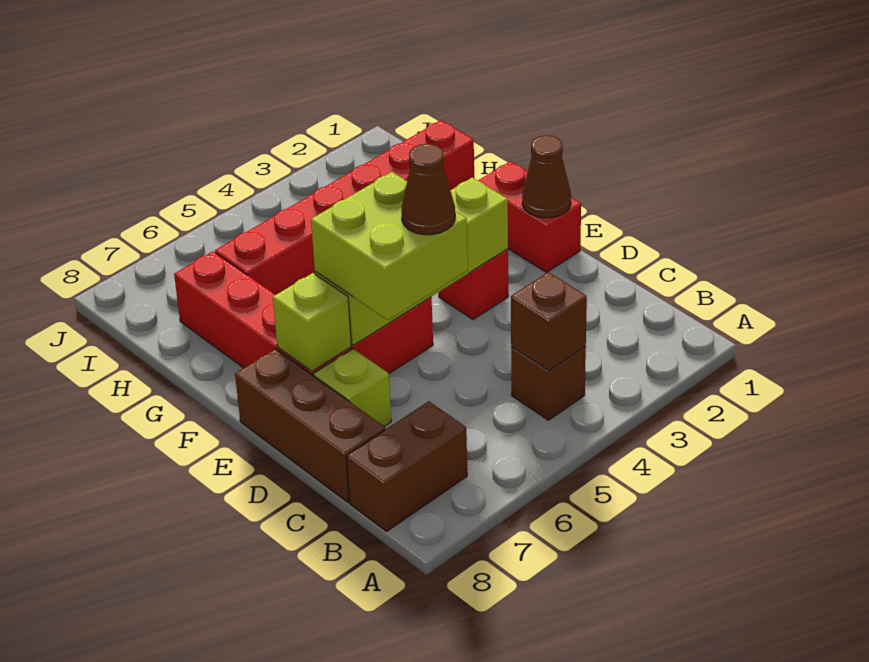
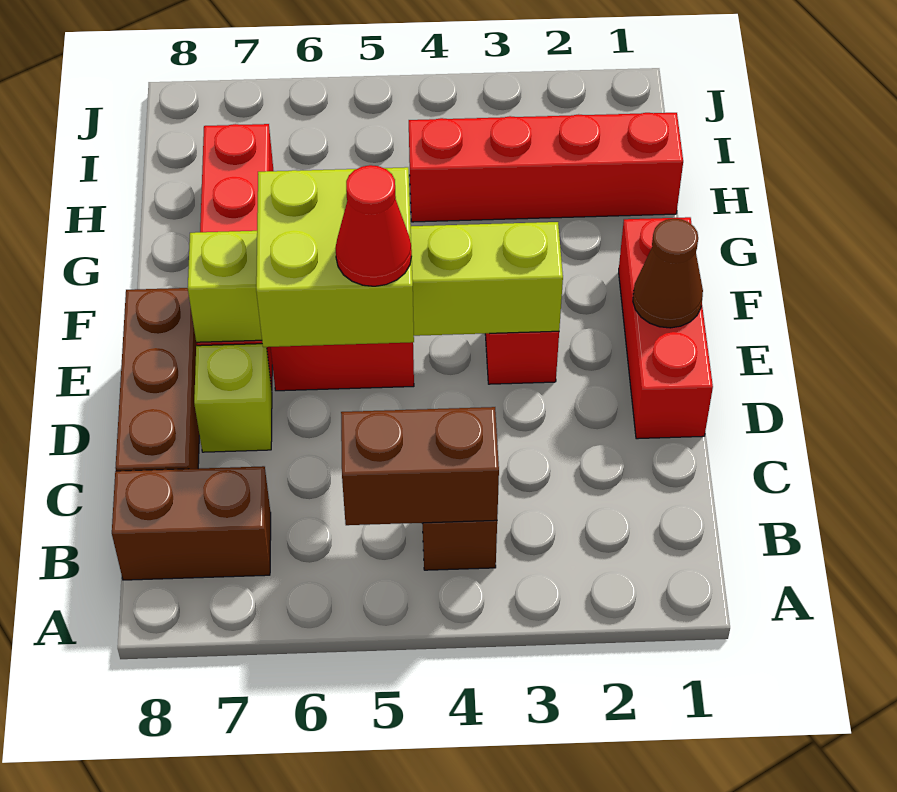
brown 1x1 brick [511,272,587,371] -> brown 1x2 brick [341,407,499,525]
brown 1x1 cone [401,144,455,235] -> red 1x1 cone [336,165,412,286]
red 1x2 brick [478,161,581,272] -> red 1x3 brick [619,217,713,439]
red 1x6 brick [215,120,474,295] -> red 1x4 brick [409,113,683,222]

